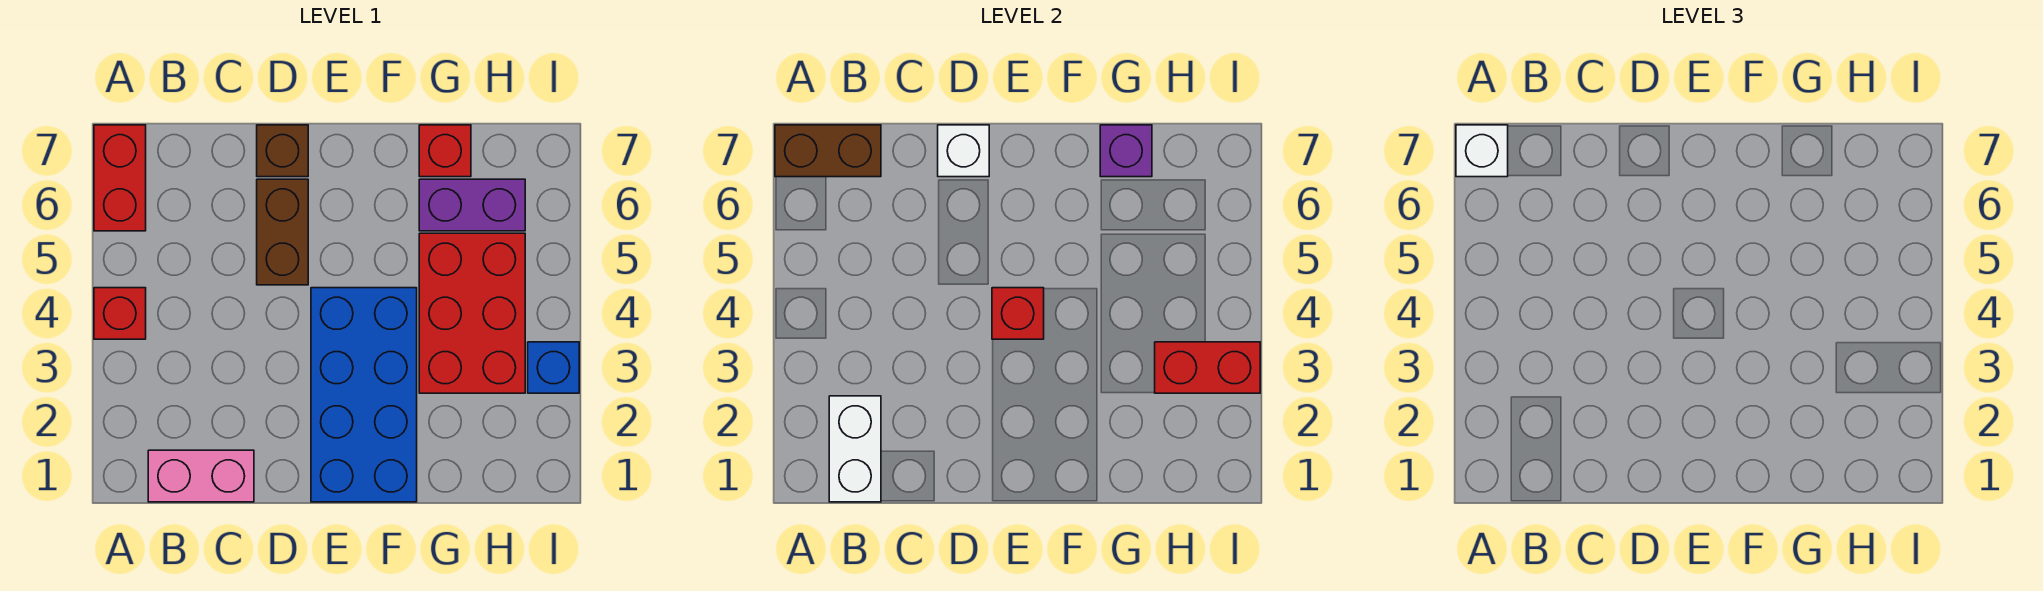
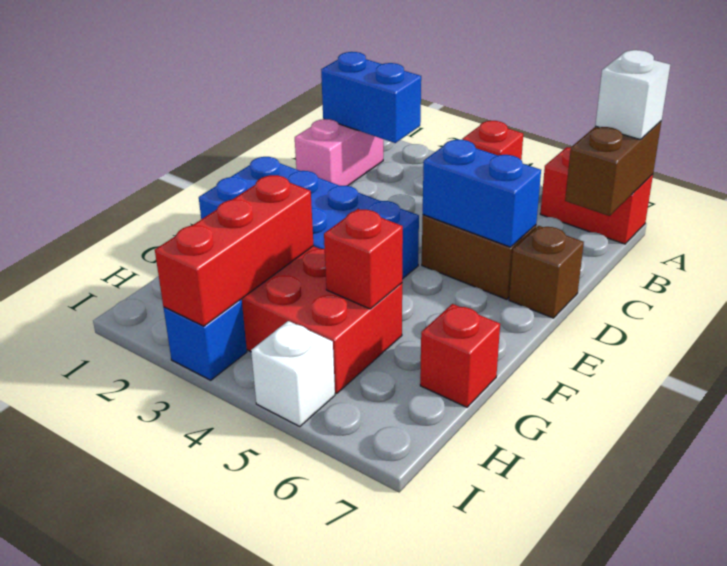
white 1x2 brick [829,396,881,502] -> blue 1x2 brick [321,52,421,143]
none -> blue 1x2 brick [423,140,541,247]
white 1x1 brick [938,125,989,177] -> white 1x1 brick moved to [251,321,335,427]
red 1x1 brick [992,288,1044,339] -> red 1x1 brick moved to [324,209,403,309]
purple 1x2 brick [419,179,525,231] -> none
purple 1x1 brick [1100,125,1152,177] -> none
red 1x2 brick [1155,342,1260,393] -> red 1x3 brick [155,175,313,326]

